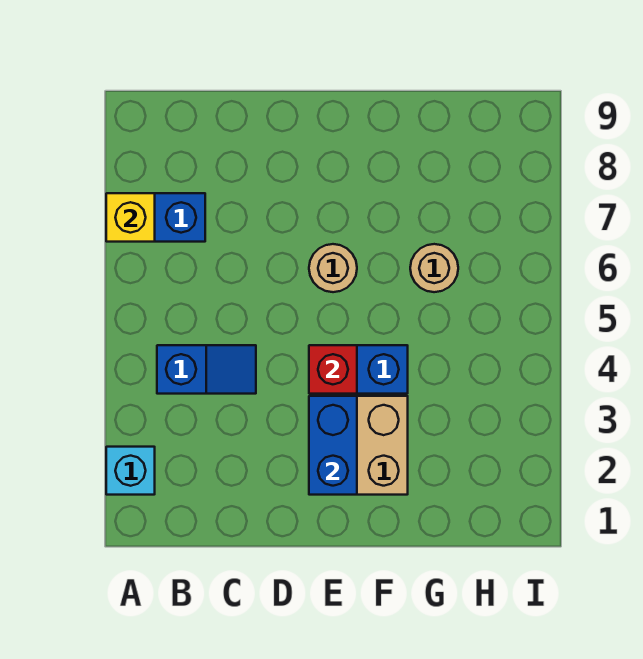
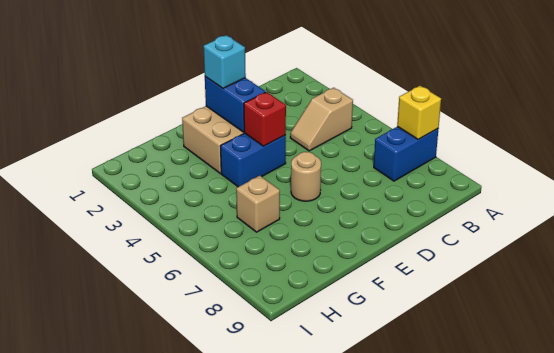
cyan 1x1 brick [106,447,155,495] -> cyan 1x1 brick moved to [203,35,246,88]
blue 1x2 slope [157,345,256,394] -> tan 1x2 slope [290,88,353,151]
tan 1x1 round brick [410,244,458,292] -> tan 1x1 brick [236,176,280,232]

